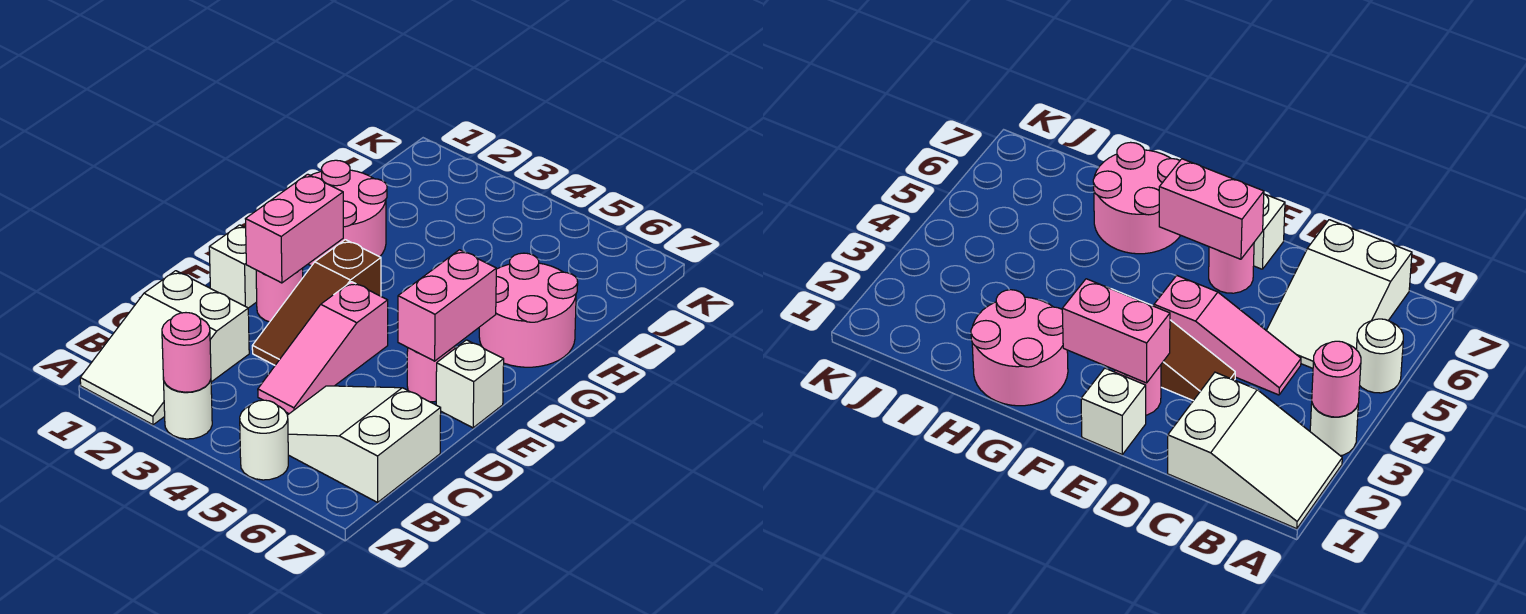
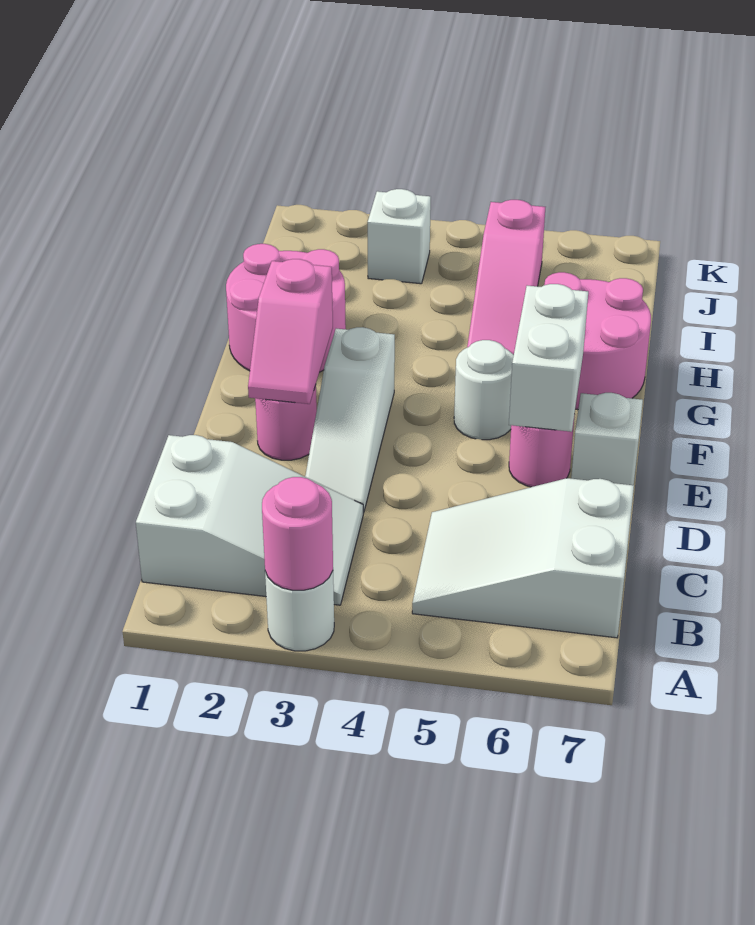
white 2x3 slope [80,271,249,425] -> white 2x3 slope turned to [136,435,363,605]
white 1x1 round brick [240,400,288,480] -> white 1x1 round brick moved to [454,340,514,440]
pink 1x3 slope [258,282,388,414] -> pink 1x3 slope moved to [467,200,545,355]
brown 1x3 slope [252,240,381,365] -> white 1x3 slope [305,327,395,513]
white 1x1 brick [209,225,257,308] -> white 1x1 brick moved to [368,189,431,284]
pink 1x2 brick [246,174,343,283] -> pink 1x2 slope [248,259,333,404]
pink 1x2 brick [398,250,496,361] -> white 1x2 brick [509,284,588,432]

